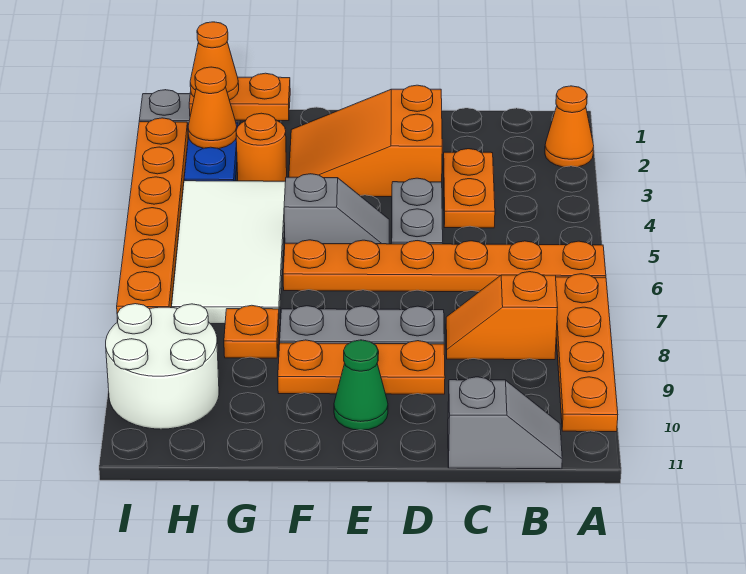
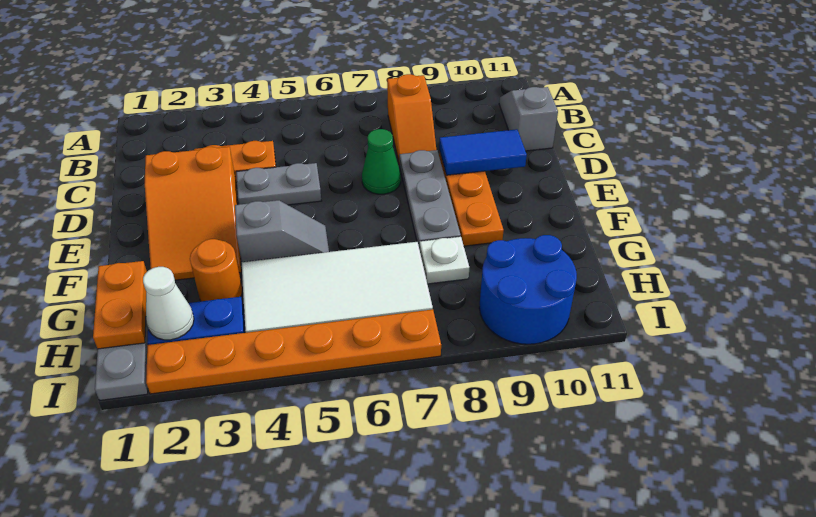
orange 1x1 cone [545,86,594,167] -> none
orange 1x6 plate [283,240,606,292] -> none
orange 1x4 plate [556,274,618,432] -> none
none -> blue 1x2 tile [439,129,527,175]
grey 1x2 slope [284,174,389,244] -> grey 1x2 slope turned to [235,200,329,262]
green 1x1 cone [334,340,388,430] -> green 1x1 cone moved to [362,129,401,194]
orange 1x1 plate [224,305,279,358] -> white 1x1 plate [420,237,469,284]
orange 1x1 cone [190,22,239,100] -> none
orange 1x1 cone [188,67,237,149] -> white 1x1 cone [143,267,194,340]
white 2x2 round brick [106,304,219,429] -> blue 2x2 round brick [479,235,577,344]

